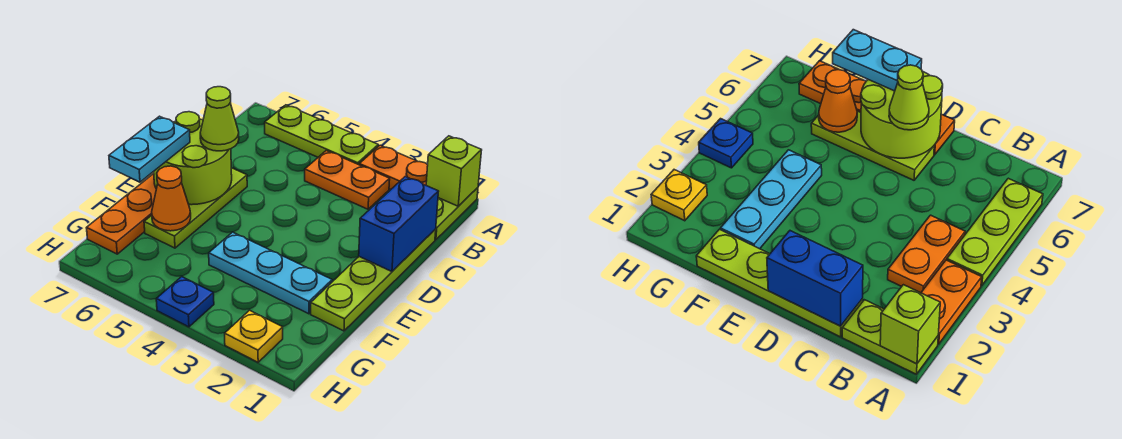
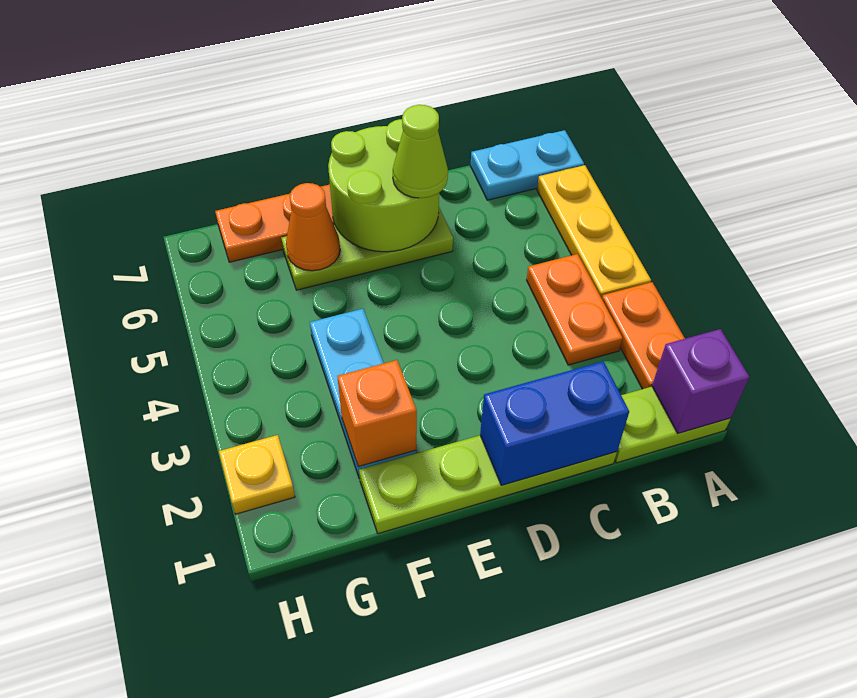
lime 1x1 brick [426,136,482,206] -> purple 1x1 brick [652,329,749,433]
lime 1x3 plate [265,105,378,165] -> yellow 1x3 plate [537,165,651,298]
cyan 1x2 plate [109,116,190,182] -> cyan 1x2 plate moved to [470,130,584,200]
none -> orange 1x1 brick [337,360,417,467]
blue 1x1 plate [156,277,214,327] -> none

